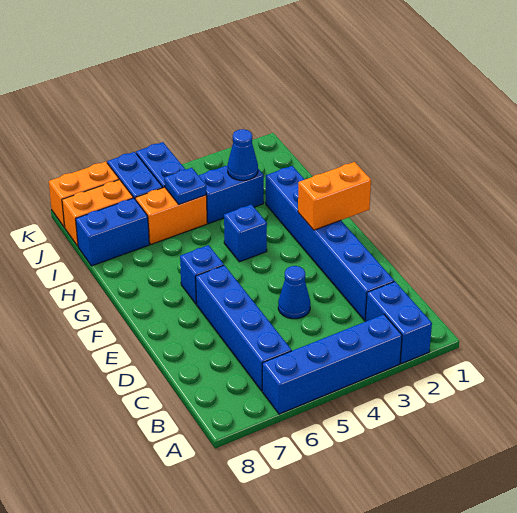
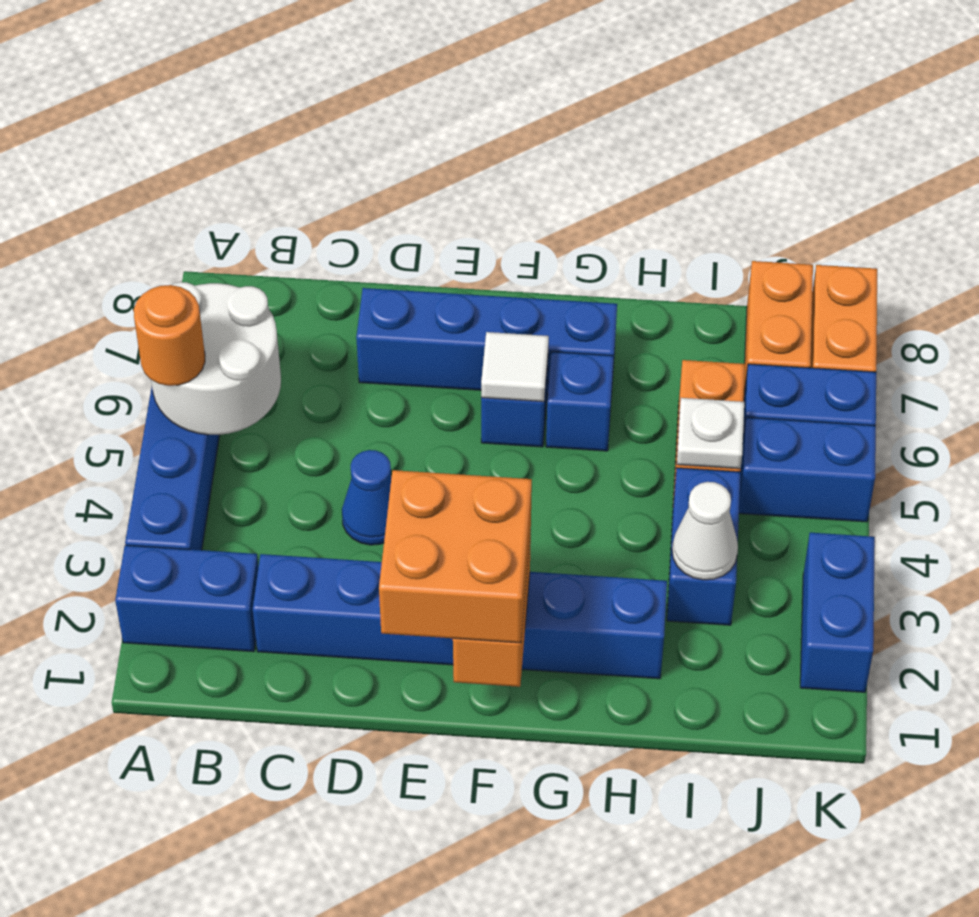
none -> white 2x2 round brick [151,282,281,435]
none -> orange 1x1 round brick [134,285,205,386]
blue 1x4 brick [196,265,292,391] -> blue 1x4 brick moved to [356,288,617,394]
none -> orange 2x2 brick [379,470,532,643]
none -> white 1x1 tile [481,332,549,402]
blue 1x1 brick [224,205,267,262] -> blue 1x1 brick moved to [546,352,614,451]
blue 1x1 cone [228,129,258,180] -> white 1x1 cone [672,482,738,580]
blue 1x1 plate [164,168,206,204] -> white 1x1 plate [677,398,744,469]
blue 1x2 brick [76,198,149,266] -> blue 1x2 brick moved to [800,533,875,692]

